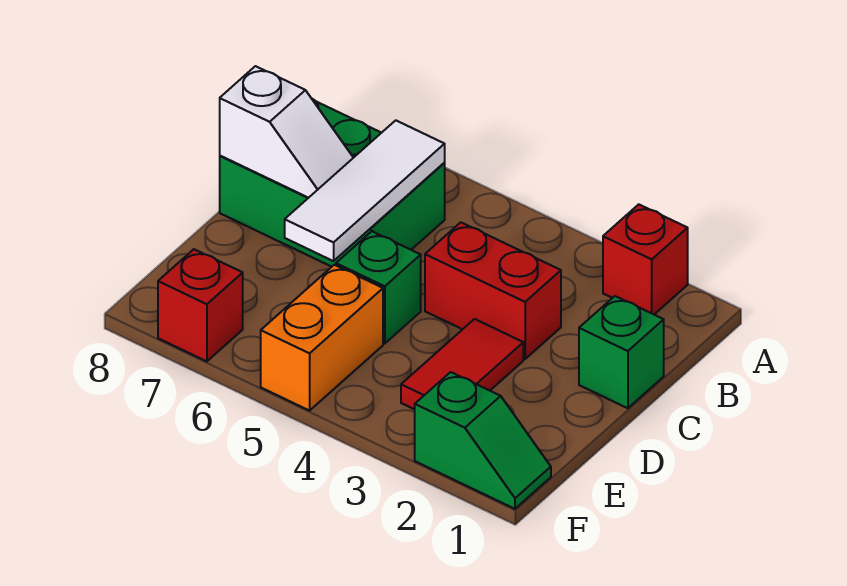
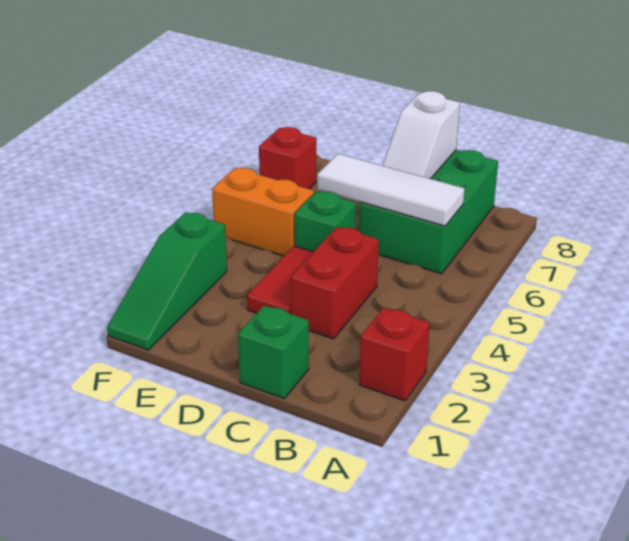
red 1x2 tile [401,319,523,409] -> red 1x2 tile turned to [247,246,313,314]
green 1x2 slope [415,372,551,509] -> green 1x3 slope [107,212,227,350]

